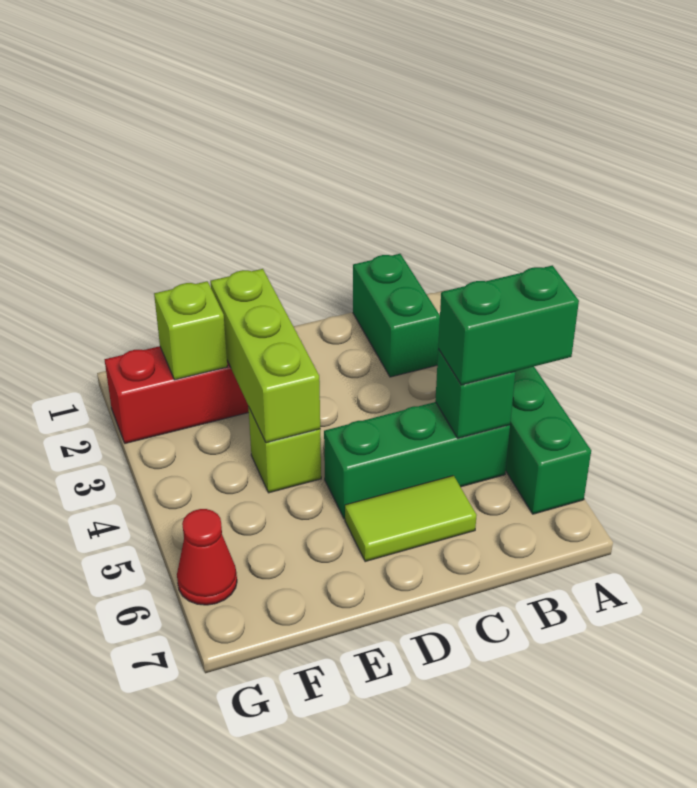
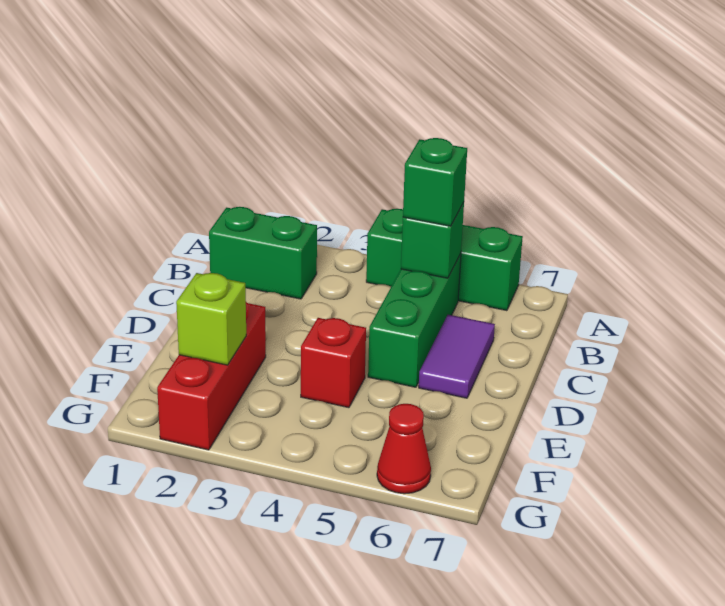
green 1x2 brick [438,265,579,385] -> green 1x1 brick [403,138,467,226]
lime 1x2 tile [345,476,477,562] -> purple 1x2 tile [419,315,495,398]
lime 1x3 brick [210,269,320,443] -> none
lime 1x1 brick [248,407,321,493] -> red 1x1 brick [301,318,366,408]

